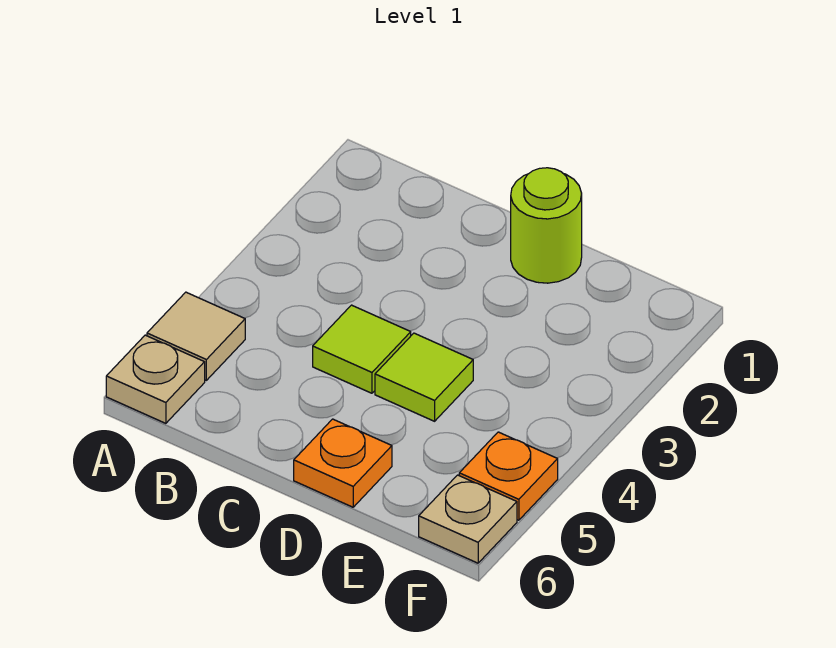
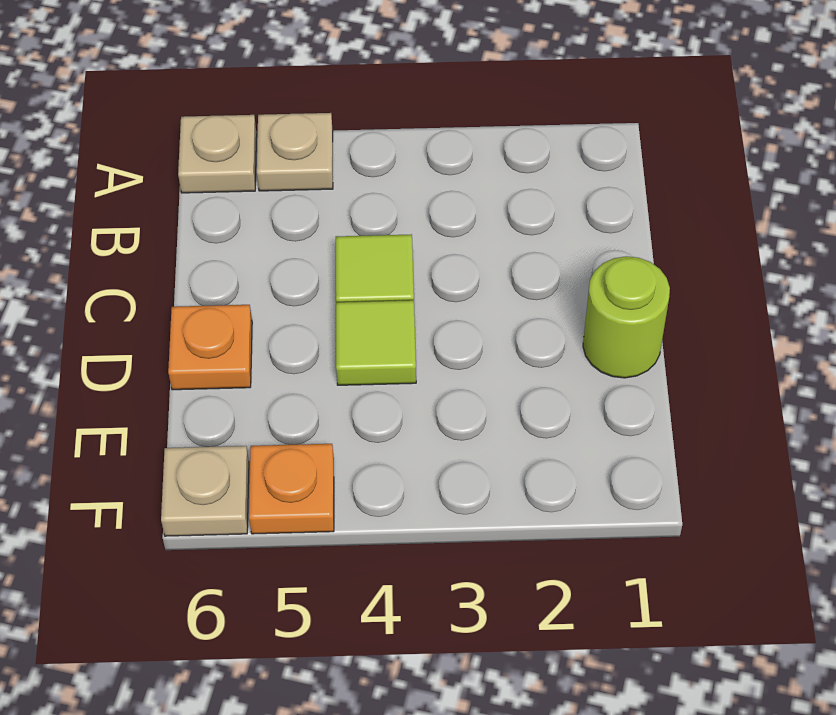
tan 1x1 tile [147,292,245,380] -> tan 1x1 plate [257,113,333,191]

